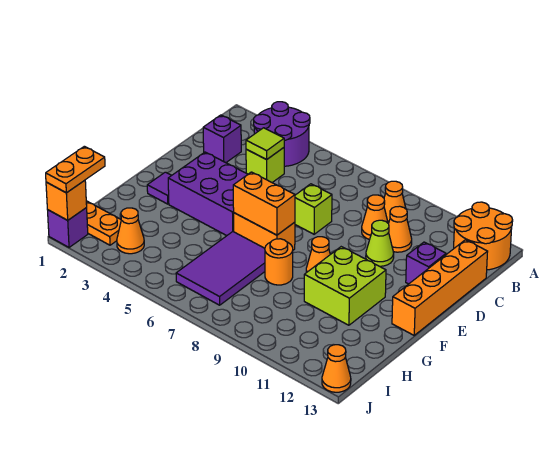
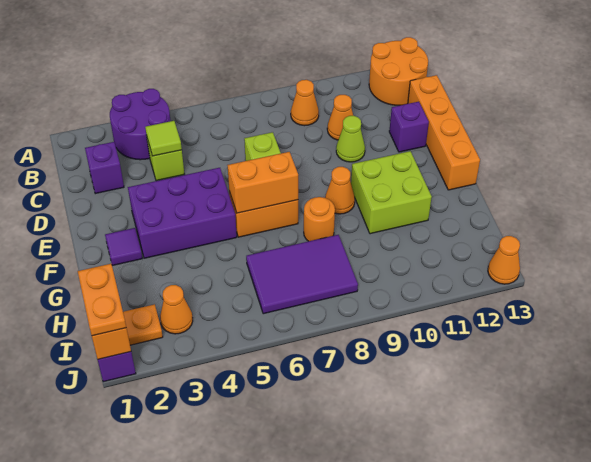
orange 1x1 cone [362,195,388,240] -> none
purple 2x3 tile [176,232,265,305] -> purple 2x3 tile turned to [246,235,358,314]

